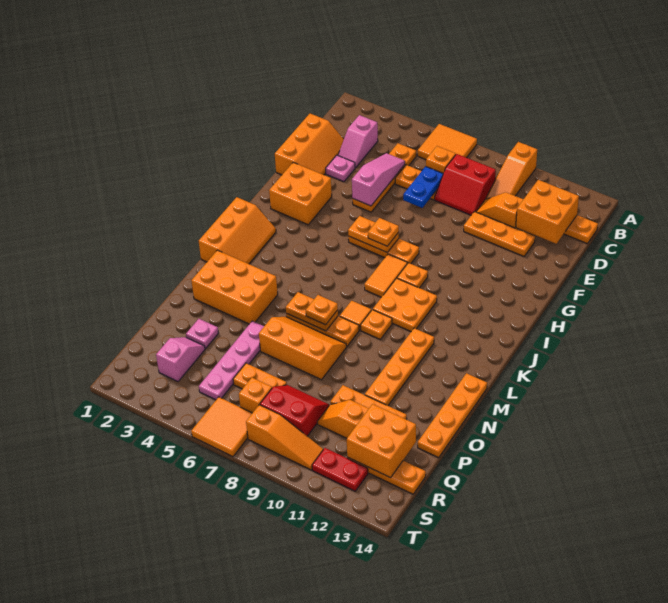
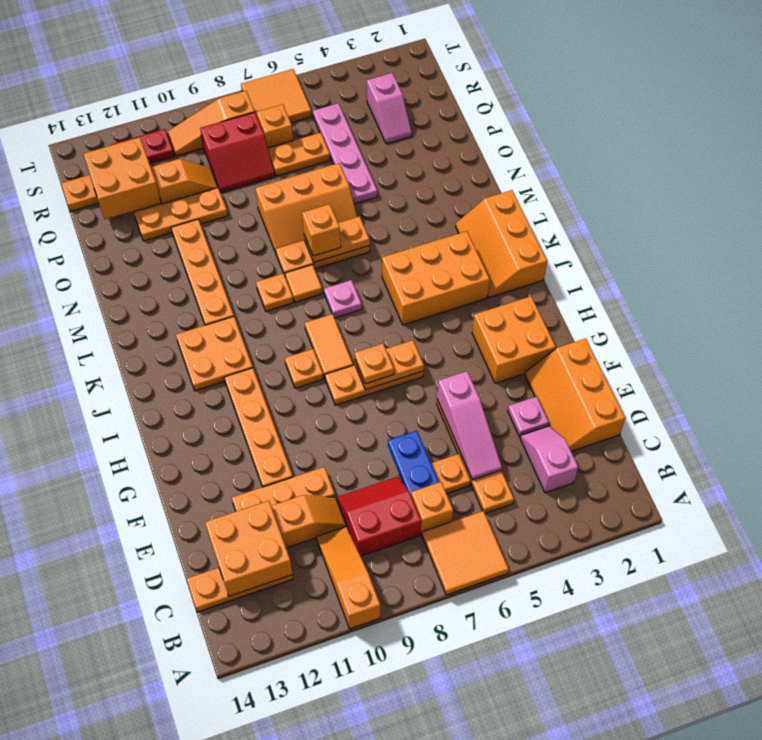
orange 2x2 plate [373,278,437,331] -> orange 2x2 plate moved to [176,317,253,391]
orange 2x3 brick [191,250,278,324] -> orange 2x3 brick moved to [382,231,490,325]
orange 1x1 plate [306,295,338,325] -> orange 1x1 brick [302,204,341,256]
orange 1x4 plate [418,373,487,458] -> orange 1x4 plate moved to [224,368,293,487]
pink 1x1 plate [186,319,218,348] -> pink 1x1 plate moved to [324,280,362,318]

